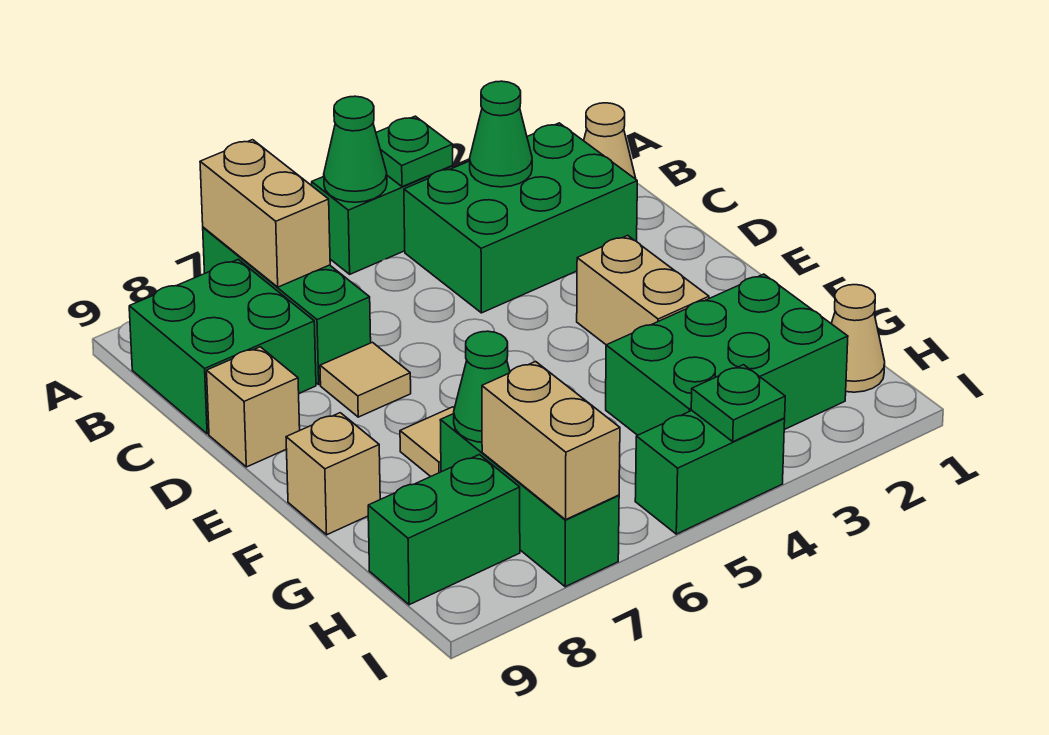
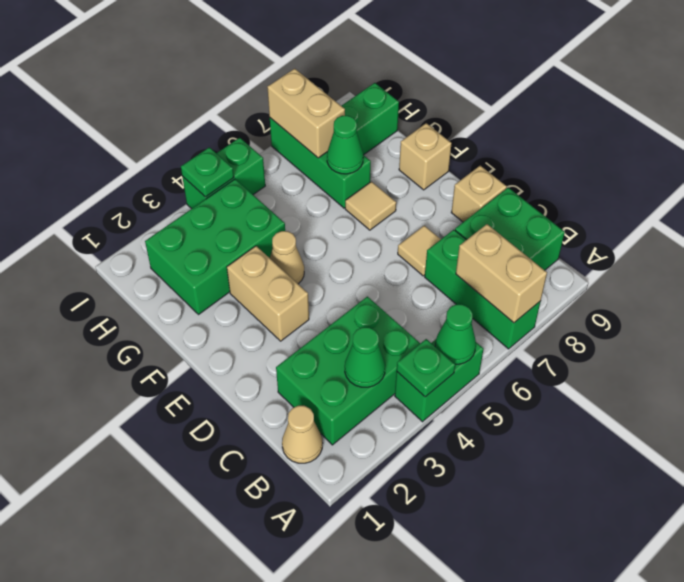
tan 1x1 cone [831,285,885,392] -> tan 1x1 cone moved to [270,231,304,284]

